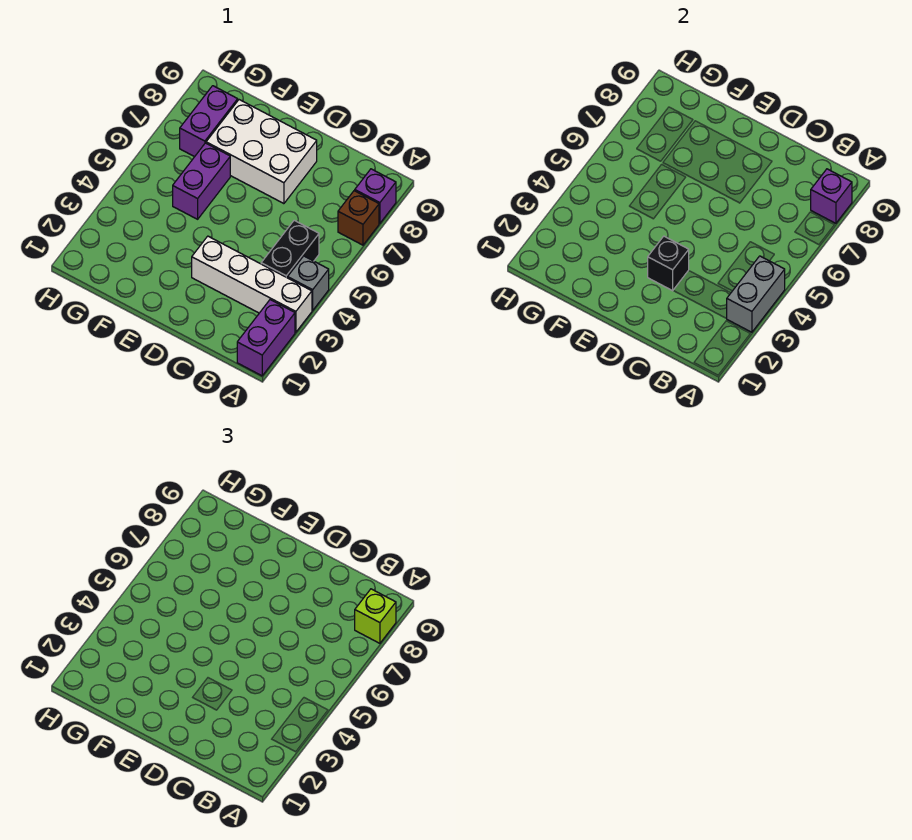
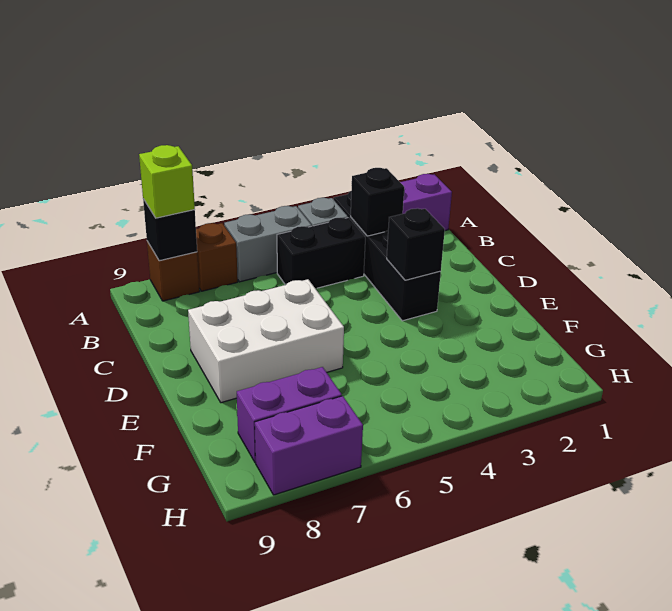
white 1x4 brick [192,236,312,332] -> black 1x4 brick [334,191,441,321]
grey 1x2 brick [726,256,785,332] -> grey 1x2 brick moved to [224,206,312,282]
purple 1x1 brick [355,169,396,223] -> brown 1x1 brick [147,241,200,301]
purple 1x1 brick [811,169,852,223] -> black 1x1 brick [143,199,197,261]
none -> black 1x1 brick [351,168,404,236]
white 2x3 brick [206,100,317,204] -> white 2x3 brick turned to [188,279,344,403]
purple 1x2 brick [173,143,230,219] -> purple 1x2 brick moved to [255,396,363,495]

